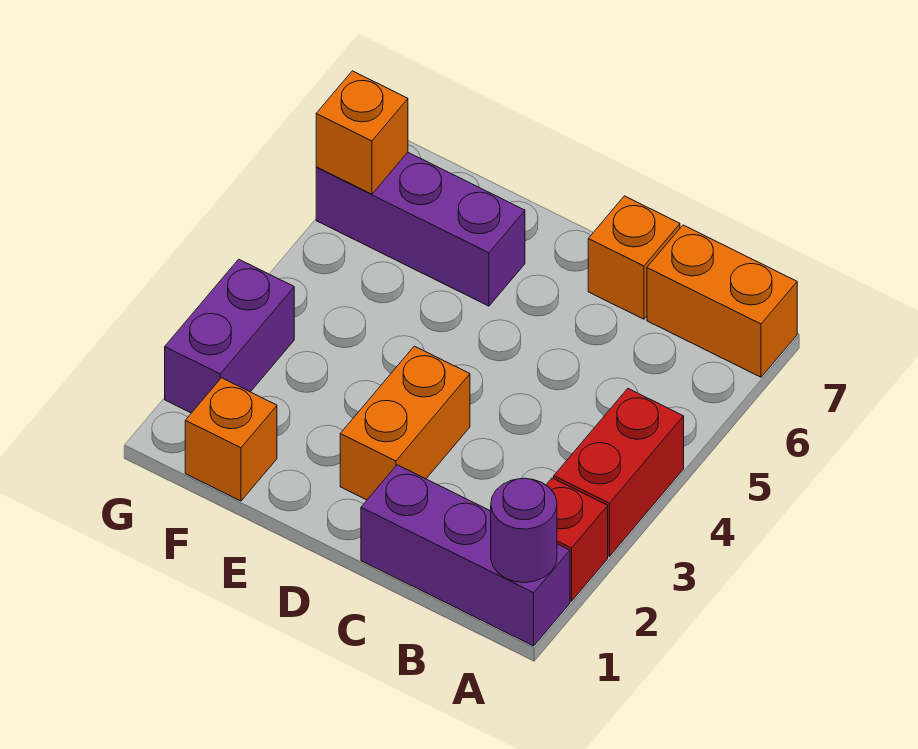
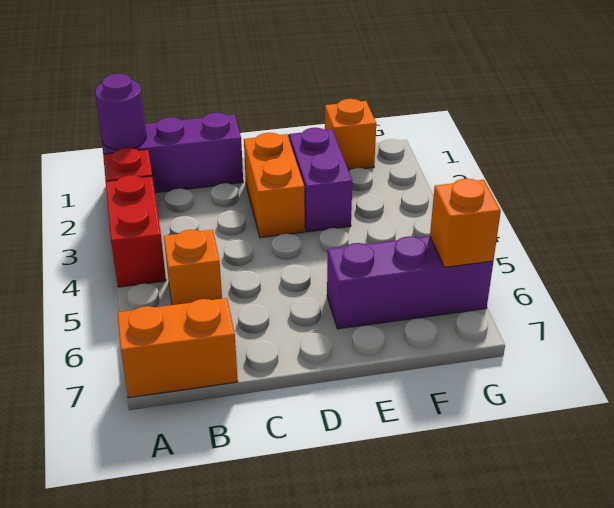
orange 1x1 brick [588,196,680,319] -> orange 1x1 brick moved to [164,230,222,305]
purple 1x2 brick [165,259,294,413] -> purple 1x2 brick moved to [289,128,352,232]

